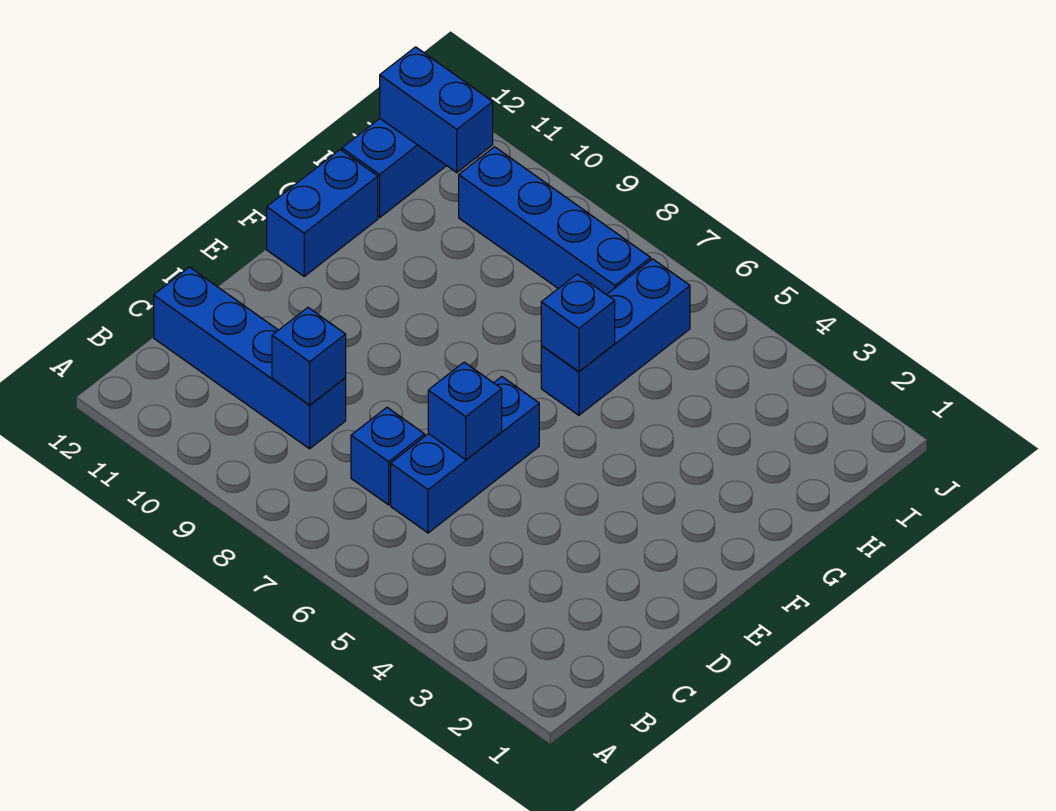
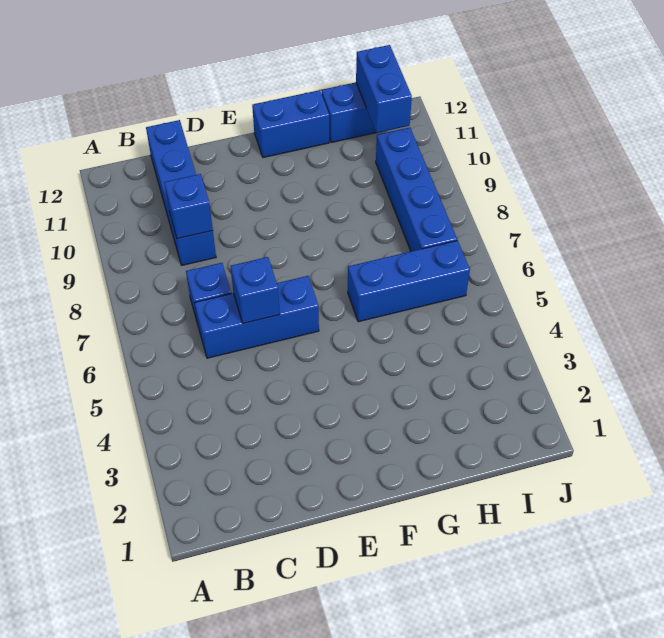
blue 1x1 brick [541,274,615,372] -> none

